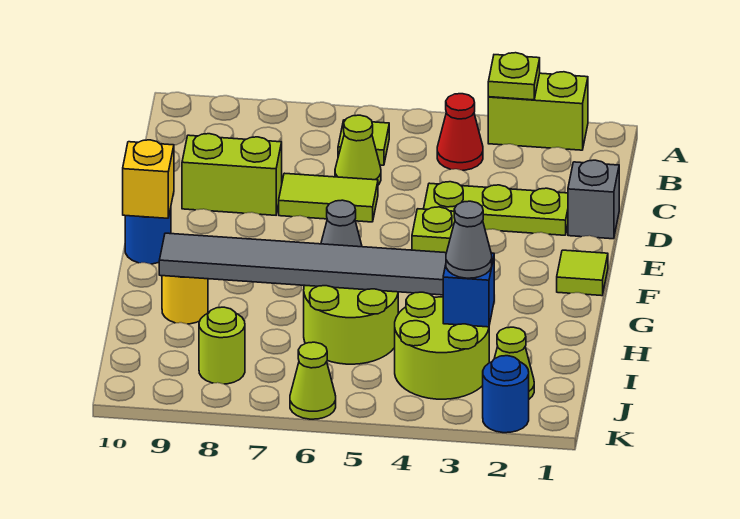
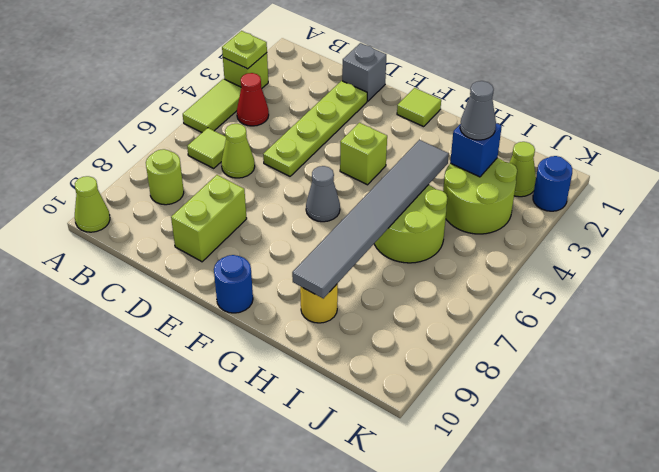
lime 1x2 brick [488,72,588,150] -> lime 1x1 brick [223,53,268,88]
lime 1x3 plate [424,182,568,235] -> lime 1x4 plate [263,81,367,176]
lime 1x2 tile [279,173,378,222] -> lime 1x2 tile moved to [183,79,241,132]
yellow 1x1 brick [123,140,174,218] -> none
lime 1x1 round brick [199,307,245,384] -> lime 1x1 round brick moved to [146,149,184,205]
lime 1x1 cone [290,342,336,419] -> lime 1x1 cone moved to [75,176,110,232]

